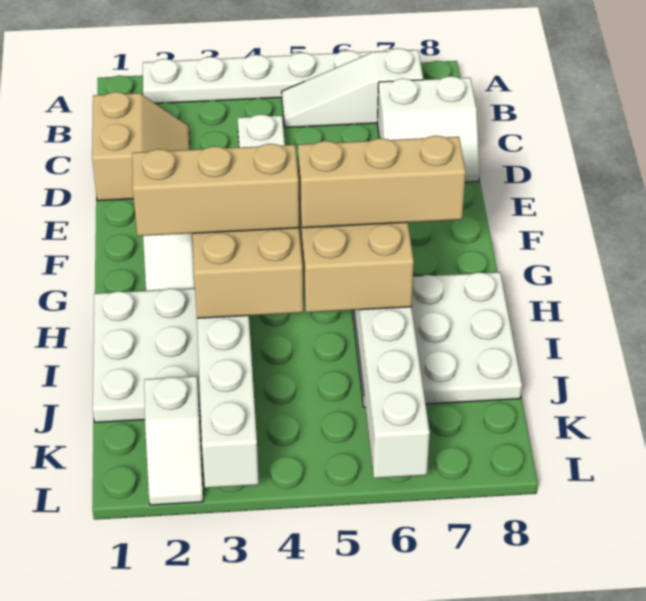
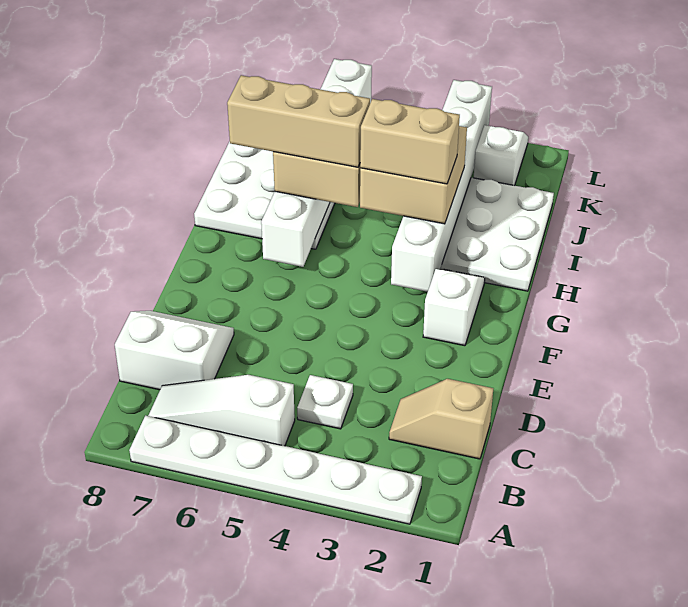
white 1x3 slope [282,48,423,128] -> white 1x3 slope turned to [148,375,295,446]
tan 2x2 slope [92,92,190,201] -> tan 1x2 slope [389,379,493,459]
tan 1x3 brick [132,144,299,236] -> tan 1x2 brick [360,99,460,184]

